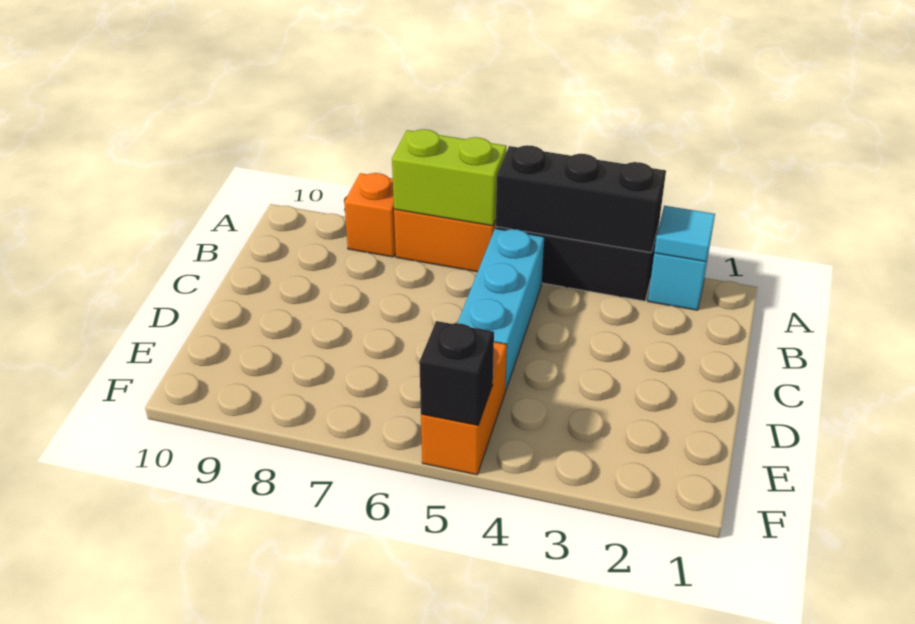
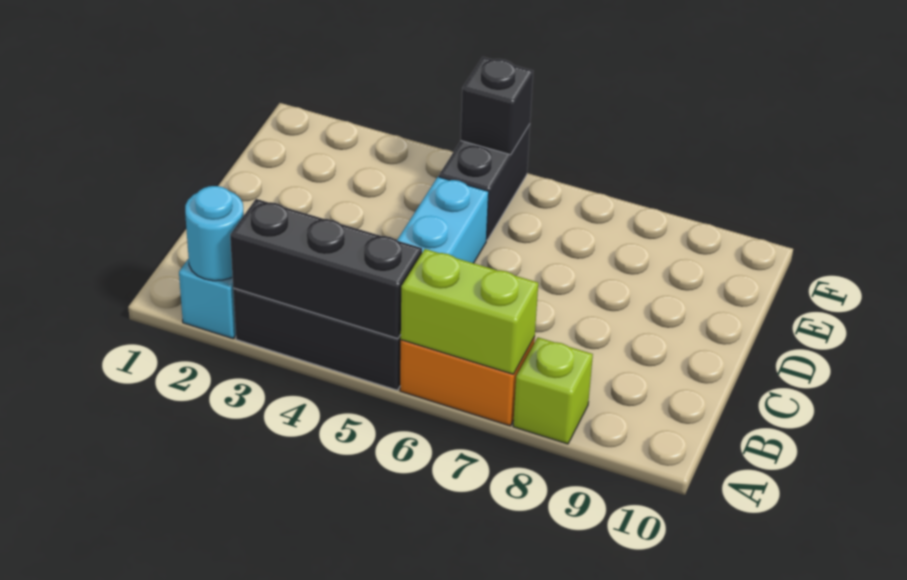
cyan 1x1 tile [654,206,715,262] -> cyan 1x1 round brick [185,186,244,281]
orange 1x1 brick [344,173,396,257] -> lime 1x1 brick [513,337,593,444]
orange 1x2 brick [421,342,507,475] -> black 1x2 brick [439,124,530,240]

